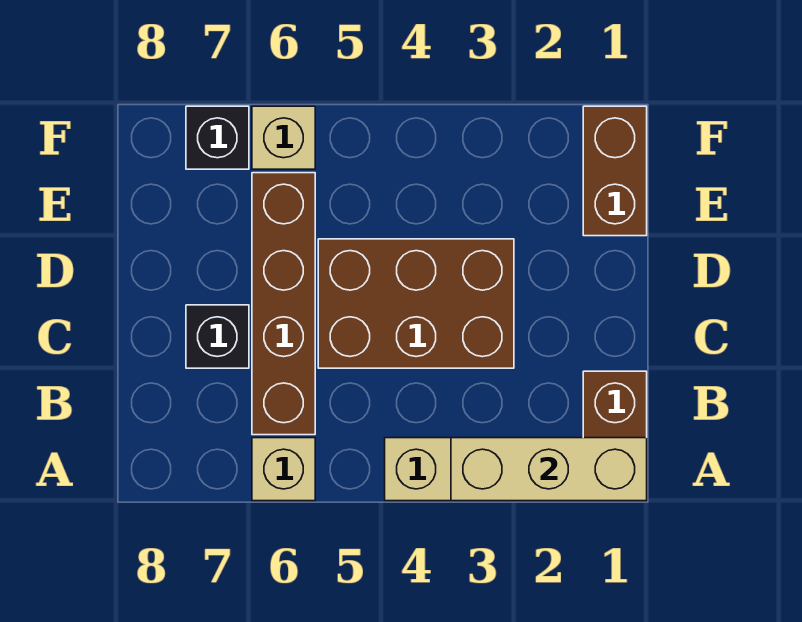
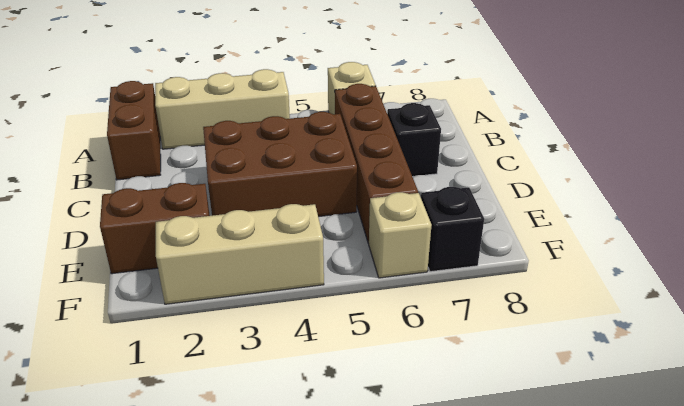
tan 1x3 brick [451,438,647,501] -> tan 1x3 brick moved to [156,204,324,304]
brown 1x2 brick [583,106,647,236] -> brown 1x2 brick turned to [100,183,210,274]

